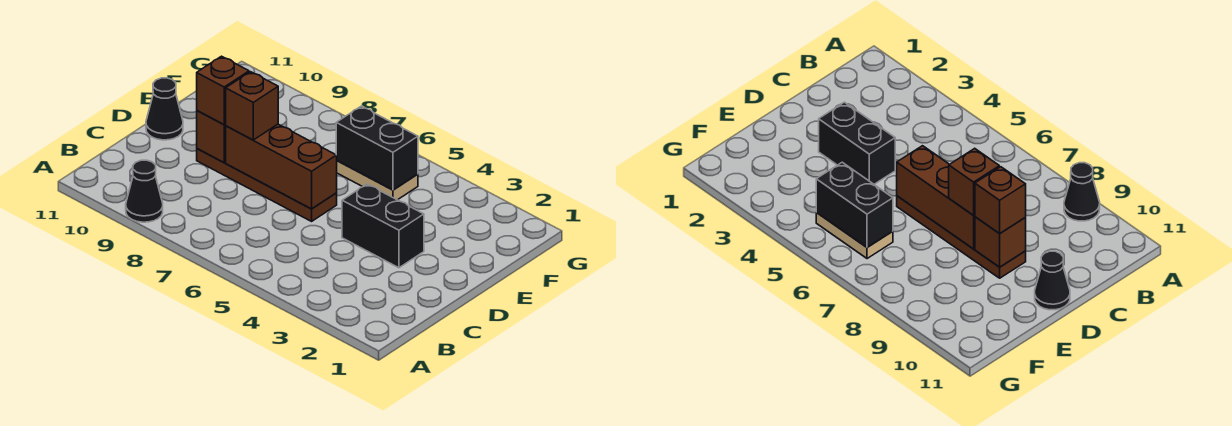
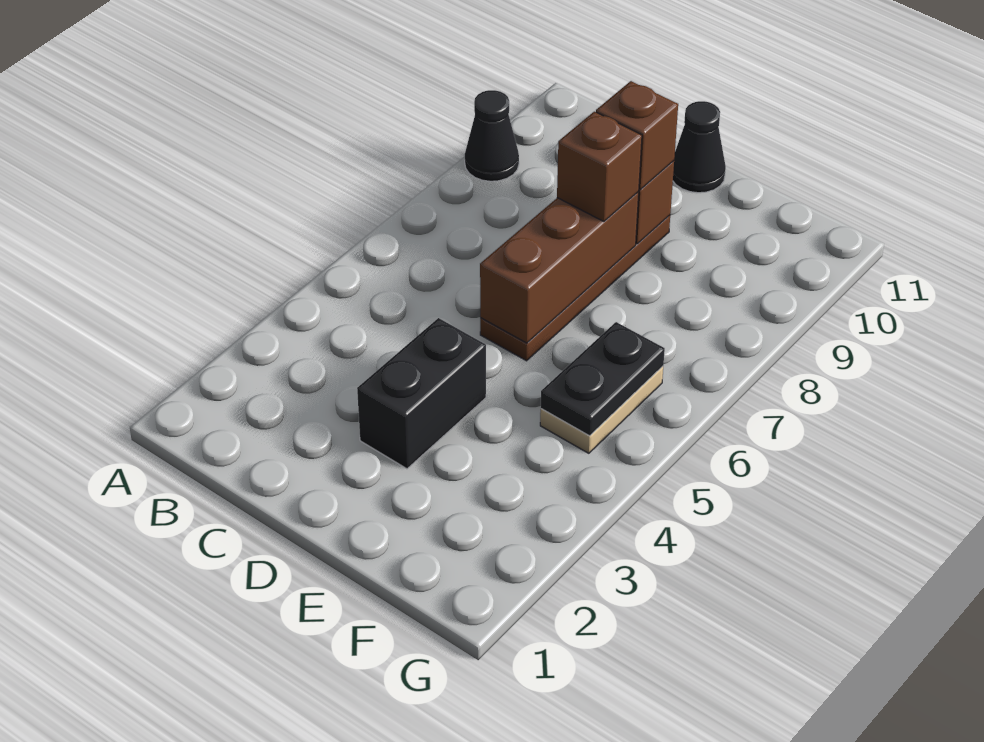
black 1x2 brick [336,106,418,190] -> black 1x2 plate [541,322,665,436]

